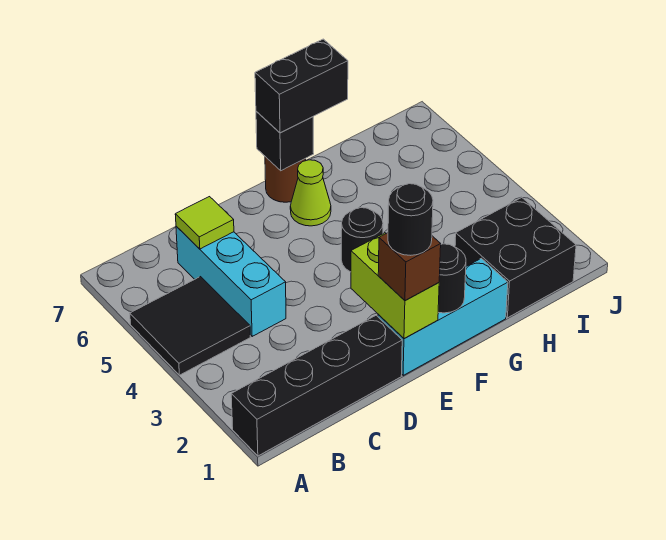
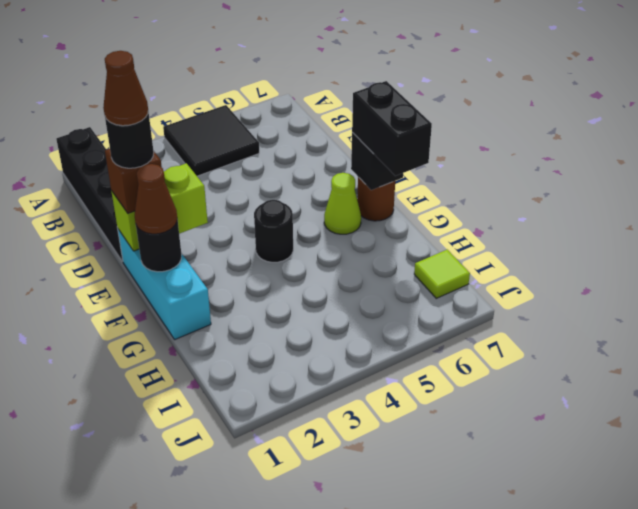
cyan 1x3 brick [176,226,286,336] -> none
lime 1x1 tile [175,197,234,249] -> lime 1x1 tile moved to [414,250,470,298]
none -> brown 1x1 cone [103,51,148,126]
none -> brown 1x1 cone [135,164,177,234]
black 2x2 brick [455,197,576,318] -> none

